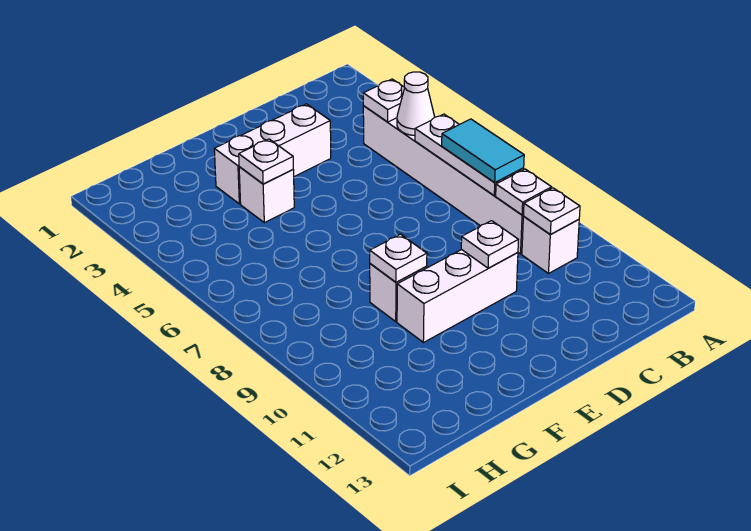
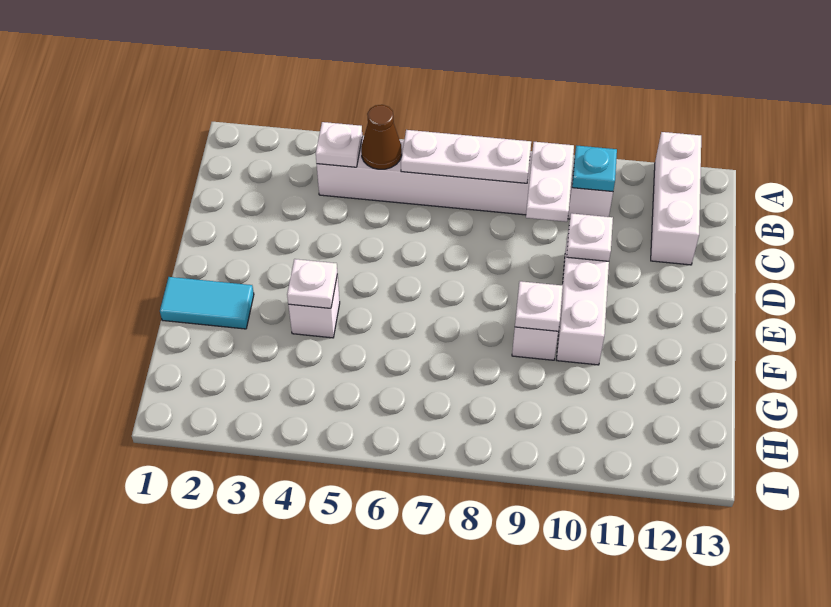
white 1x1 cone [397,72,435,135] -> brown 1x1 cone [361,105,402,169]
cyan 1x2 tile [442,119,524,183] -> cyan 1x2 tile moved to [160,277,254,329]
white 1x1 plate [496,169,552,215] -> white 1x2 plate [526,142,574,222]
white 1x1 plate [523,188,580,234] -> cyan 1x1 plate [572,146,617,192]
white 1x3 brick [214,104,331,204] -> white 1x3 brick moved to [651,132,701,265]

